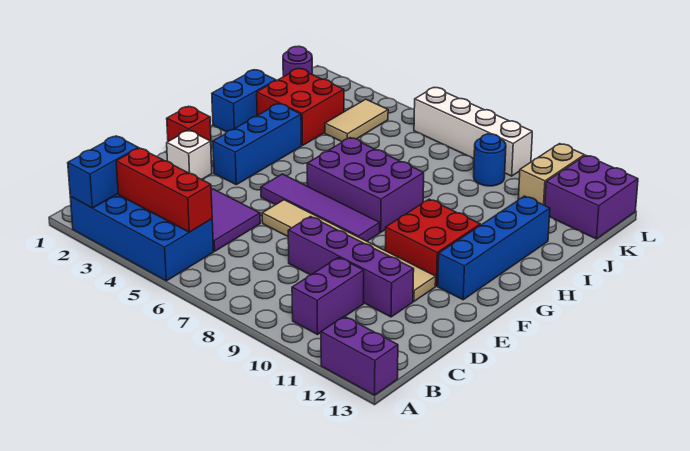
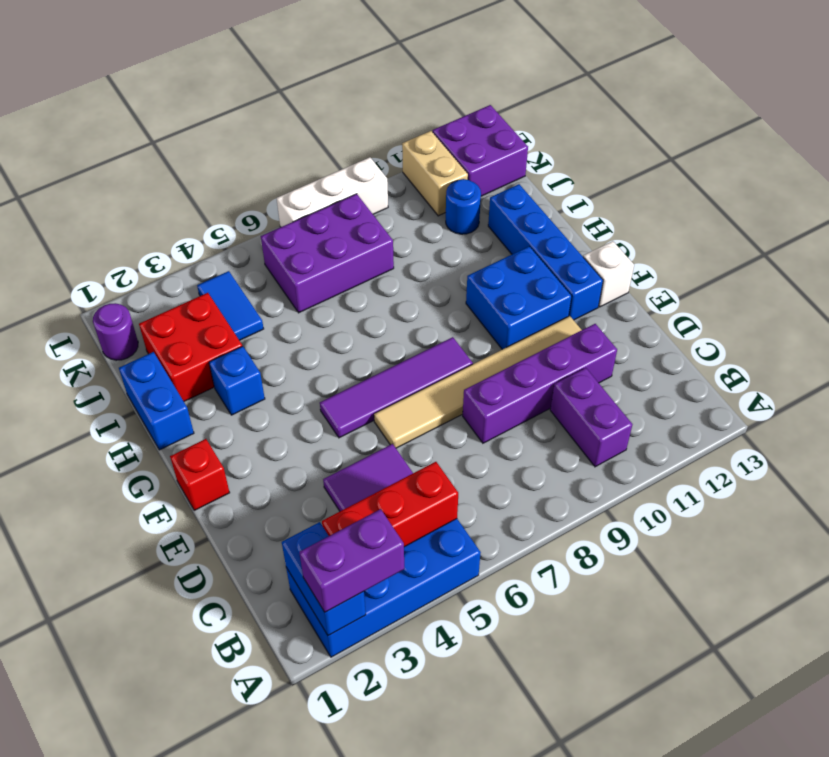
purple 1x2 brick [321,316,398,395] -> purple 1x2 brick moved to [299,509,404,612]
white 1x1 brick [167,130,212,180] -> white 1x1 brick moved to [583,241,634,307]
blue 1x3 brick [213,104,301,185] -> blue 1x1 brick [209,346,265,415]
red 2x2 brick [385,199,480,286] -> blue 2x2 brick [466,246,572,349]
purple 2x3 brick [307,138,424,232] -> purple 2x3 brick moved to [261,194,394,313]
tan 1x2 tile [325,99,388,142] -> blue 1x2 tile [197,271,264,340]
blue 1x1 round brick [474,134,506,186] -> blue 1x1 round brick moved to [446,179,481,234]
white 1x4 brick [414,88,532,176] -> white 1x3 brick [277,157,388,227]

